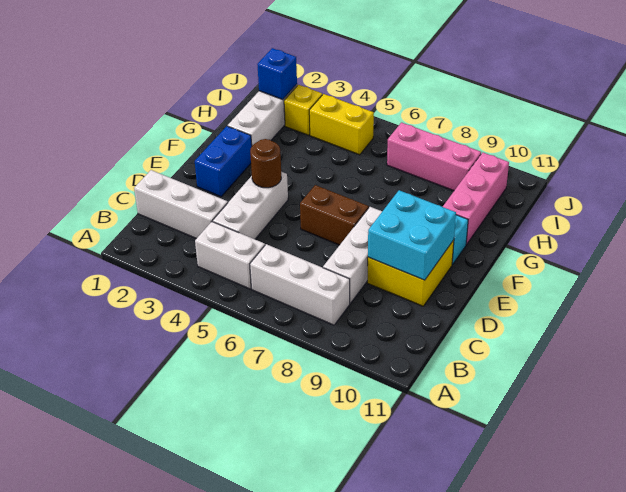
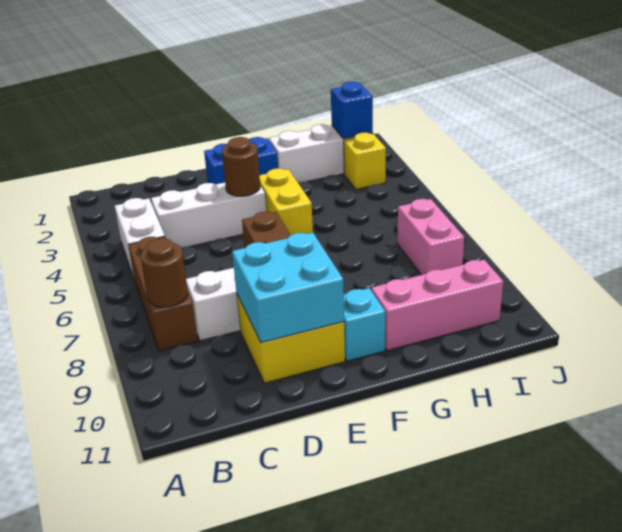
white 1x3 brick [250,244,350,325] -> brown 1x3 brick [128,236,198,351]
none -> brown 1x1 round brick [140,238,188,307]
white 1x3 brick [134,170,228,239] -> none
yellow 1x2 brick [309,94,374,155] -> yellow 1x2 brick moved to [260,168,313,235]
pink 1x3 brick [387,122,481,191] -> pink 1x2 brick [397,199,464,275]

